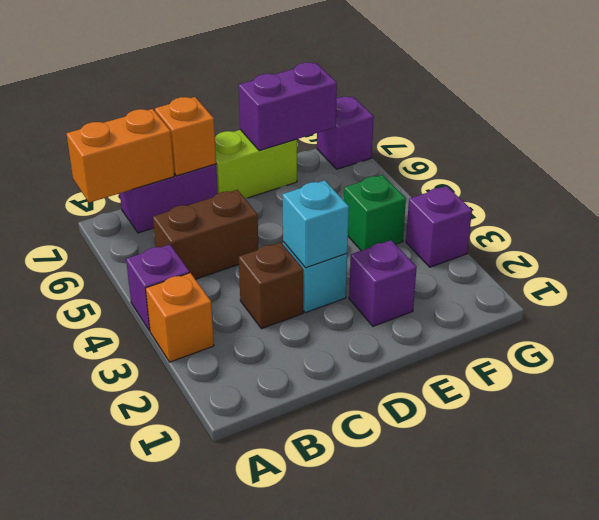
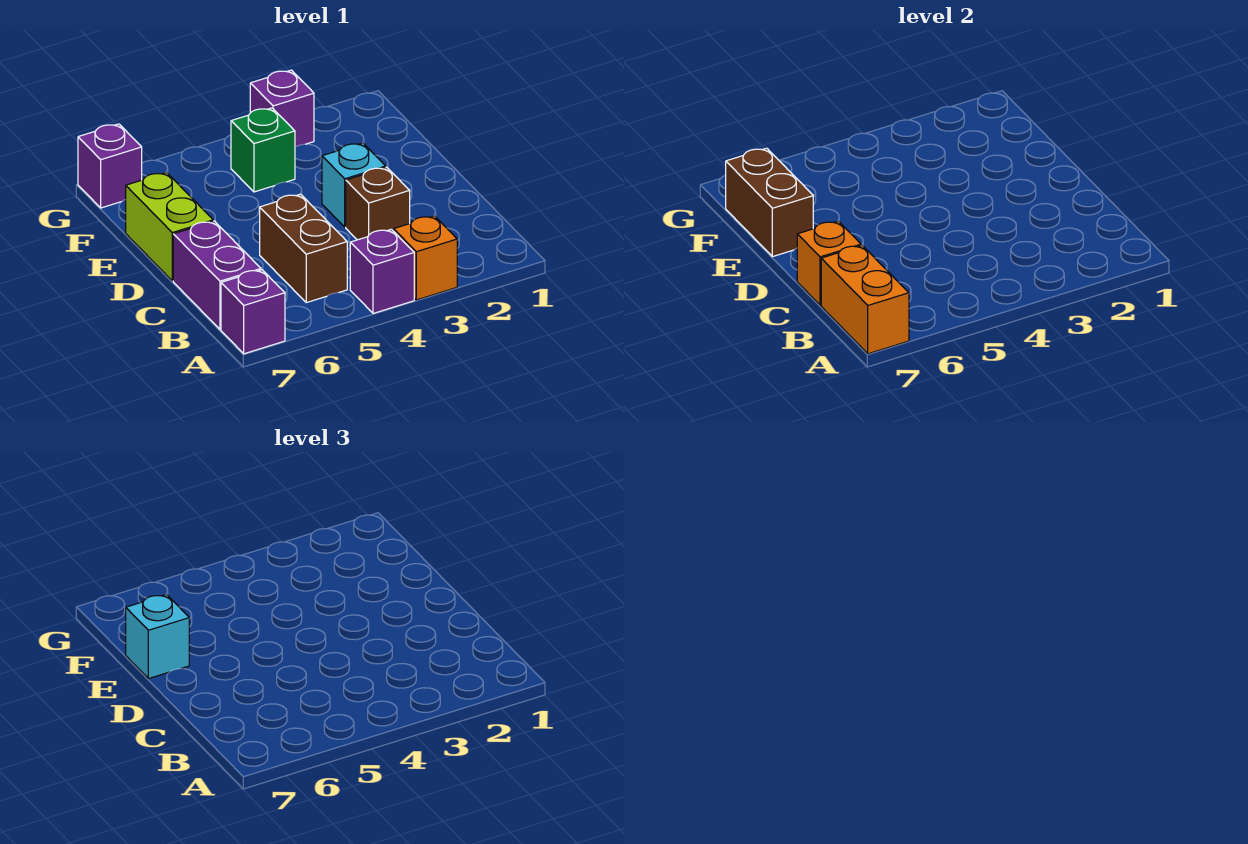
cyan 1x1 brick [282,180,349,268] -> cyan 1x1 brick moved to [126,595,189,679]
purple 1x1 brick [349,240,417,326] -> purple 1x1 brick moved to [221,270,285,354]
purple 1x2 brick [239,62,337,151] -> brown 1x2 brick [726,148,813,257]

